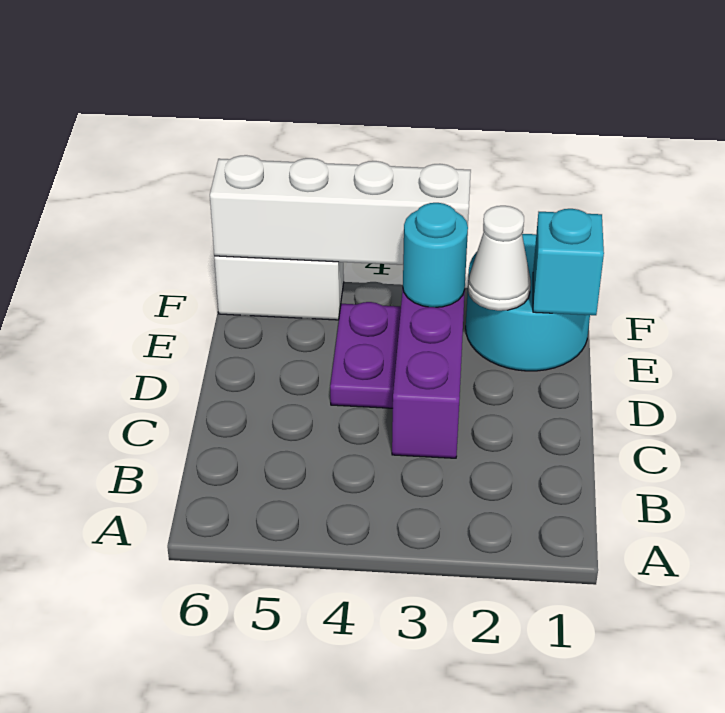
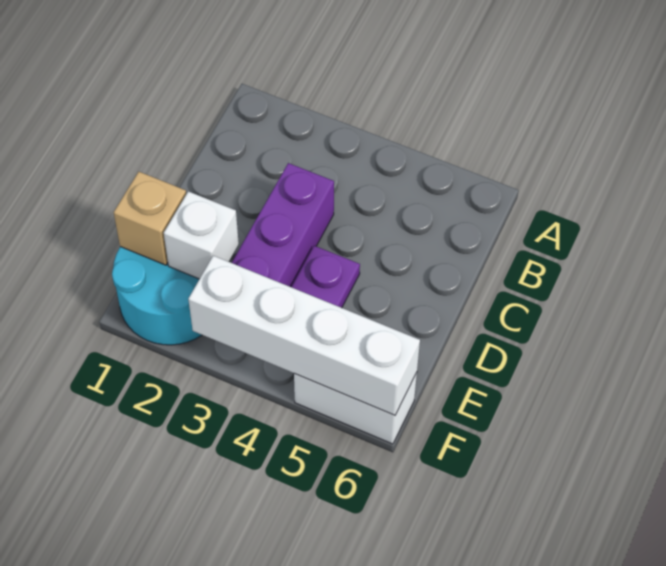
cyan 1x1 brick [533,209,604,315] -> tan 1x1 brick [114,172,186,265]
white 1x1 cone [468,206,531,311] -> white 1x1 brick [164,191,239,279]
cyan 1x1 round brick [403,203,468,307] -> none

